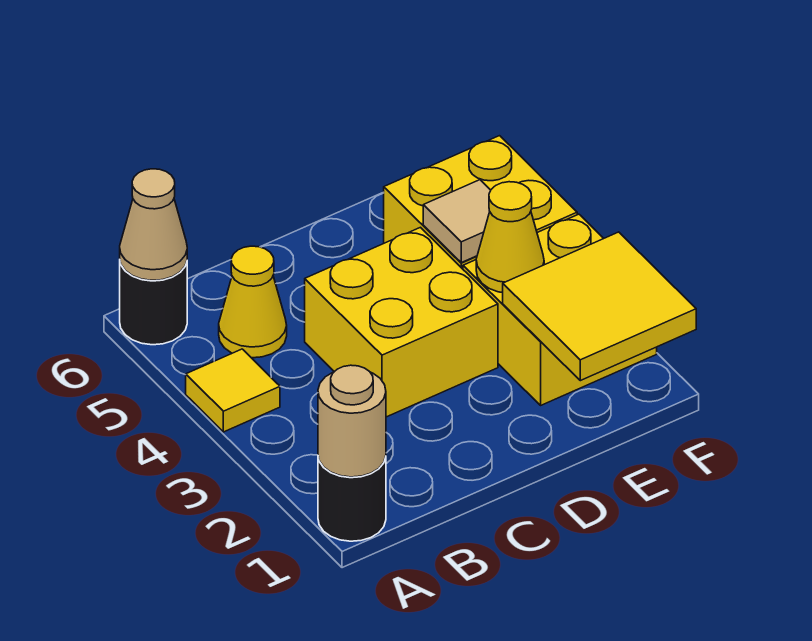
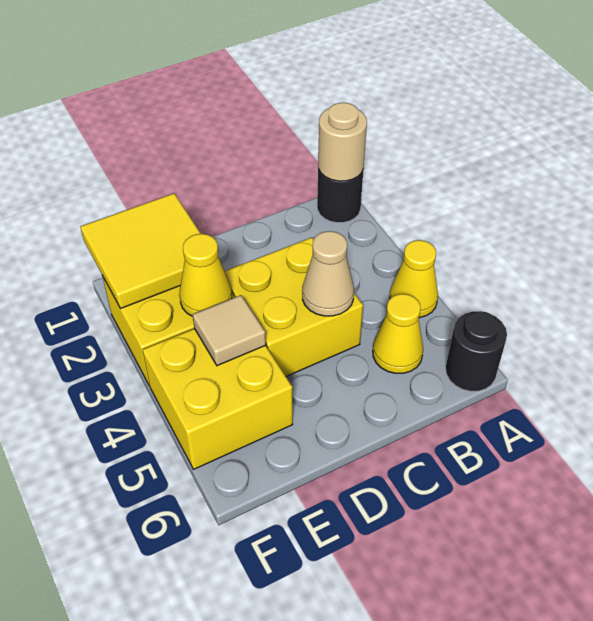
yellow 1x1 tile [186,349,280,432] -> yellow 1x1 cone [390,240,438,318]
tan 1x1 cone [120,169,187,280] -> tan 1x1 cone moved to [302,231,354,316]

